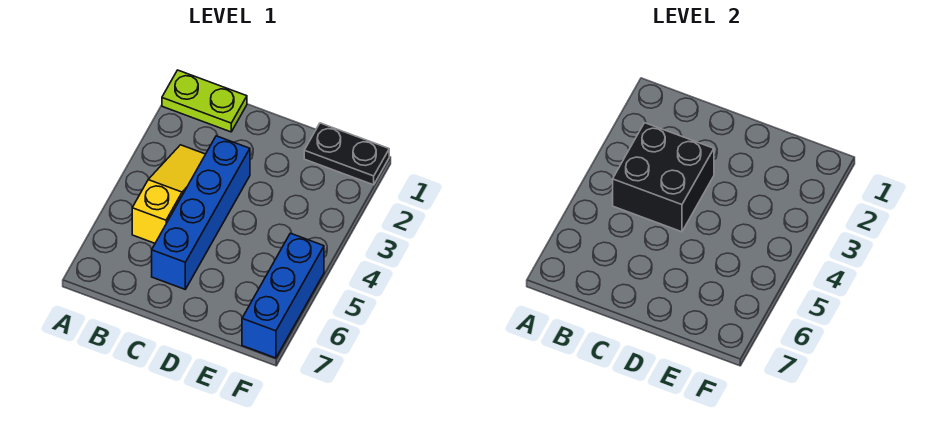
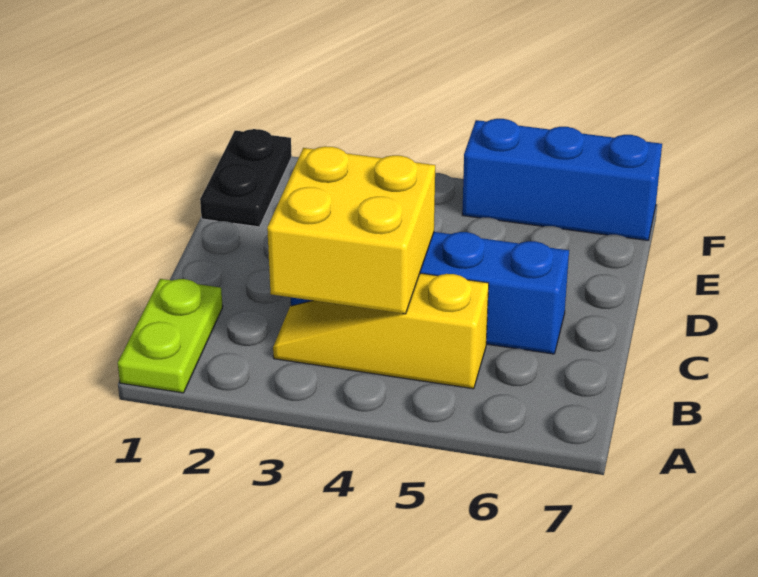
black 2x2 brick [613,123,714,232] -> yellow 2x2 brick [267,146,435,314]

